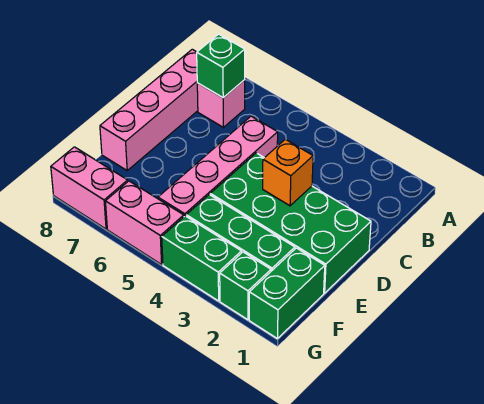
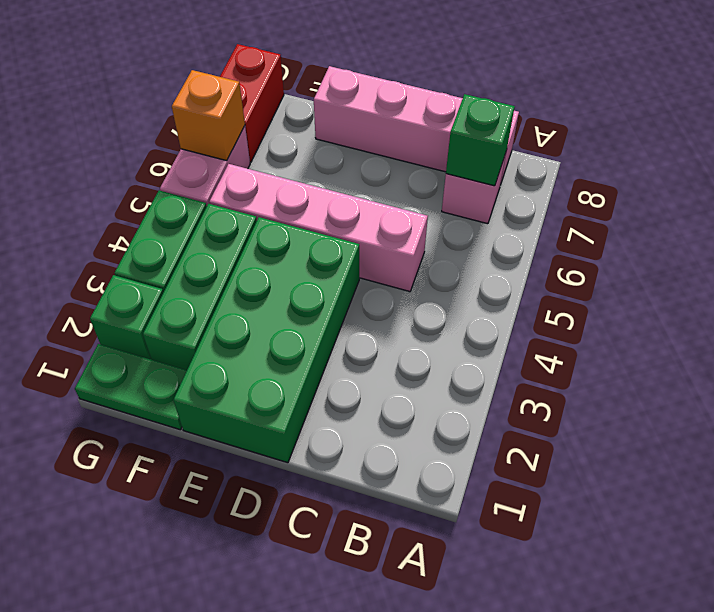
orange 1x1 brick [263,139,313,206] -> orange 1x1 brick moved to [172,70,245,161]
green 1x2 brick [249,248,325,338] -> green 1x2 plate [75,344,187,430]
pink 1x2 brick [51,147,128,229] -> red 1x2 brick [220,44,284,162]

